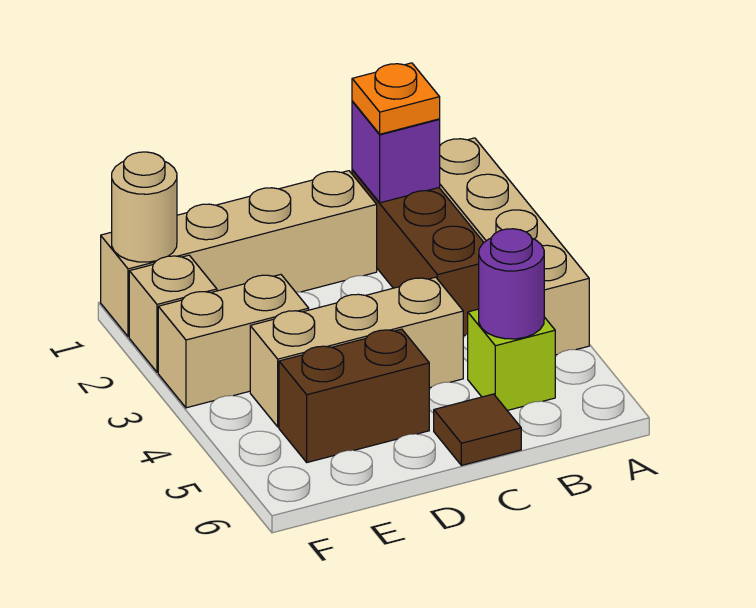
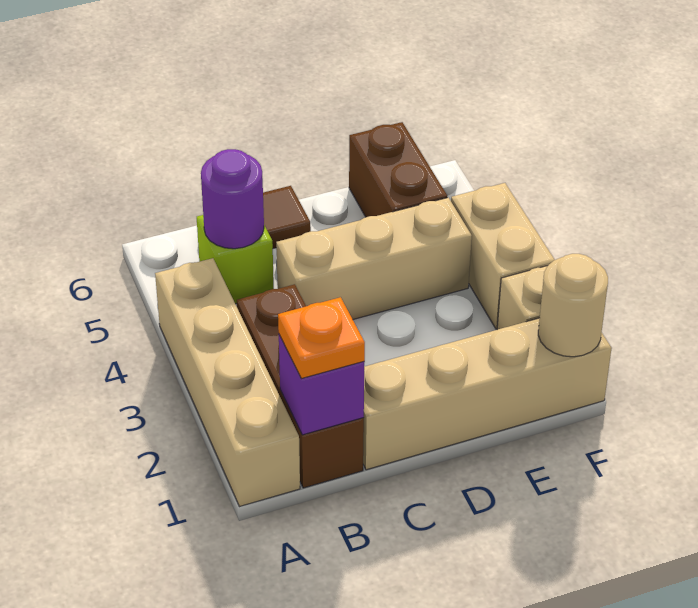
brown 1x2 brick [279,329,429,462] -> brown 1x2 brick turned to [349,122,447,217]
tan 1x2 brick [158,275,309,408] -> tan 1x2 brick turned to [451,183,555,329]

